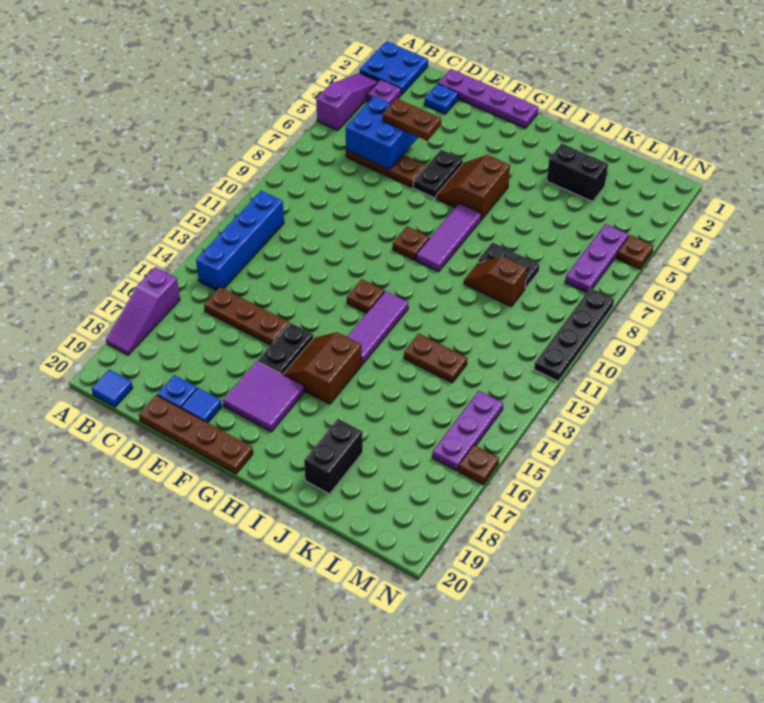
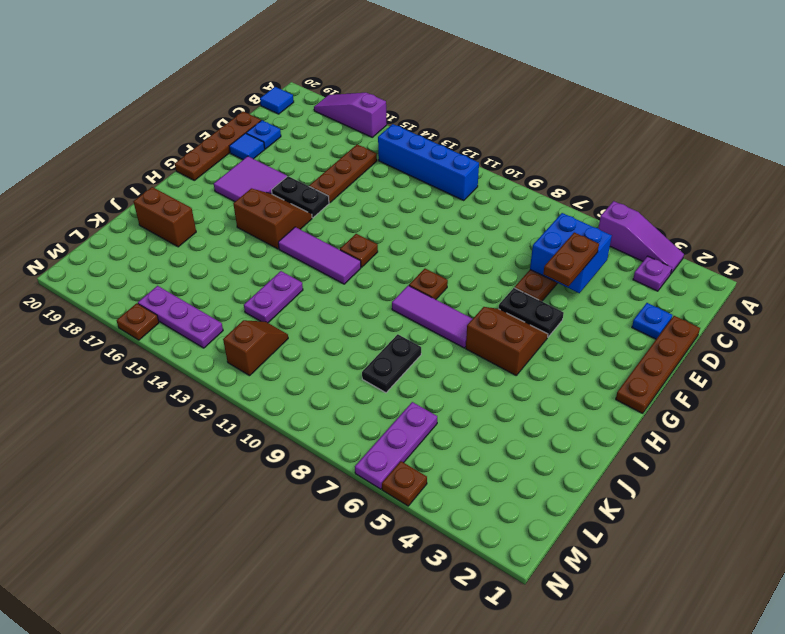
blue 2x2 plate [360,41,428,95] -> none
purple 1x4 plate [438,69,538,128] -> brown 1x4 plate [616,316,700,413]
black 1x2 brick [547,144,608,202] -> none
brown 1x2 slope [464,256,527,307] -> brown 1x2 slope moved to [223,320,288,376]
brown 1x2 plate [404,334,467,383] -> purple 1x2 plate [244,271,303,323]
black 1x2 brick [304,419,363,494] -> brown 1x2 brick [133,187,196,247]
purple 1x3 plate [565,224,629,293] -> purple 1x3 plate turned to [355,402,437,489]
black 1x4 plate [534,288,614,382] -> none

